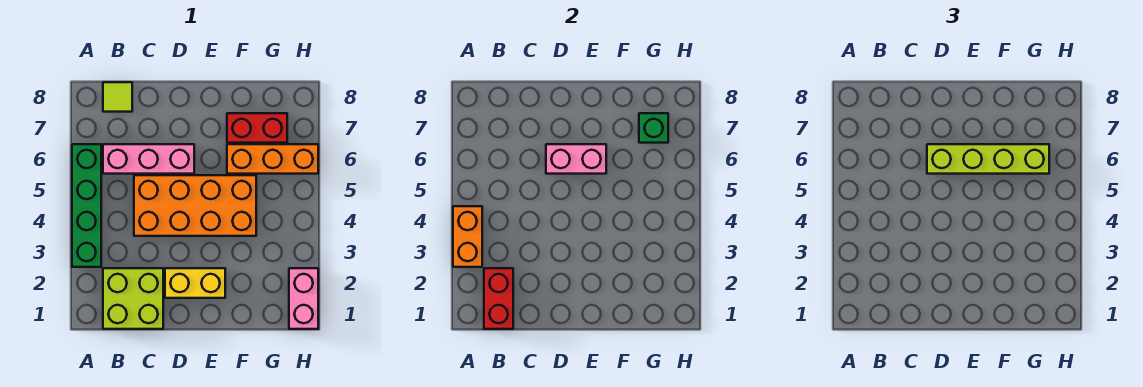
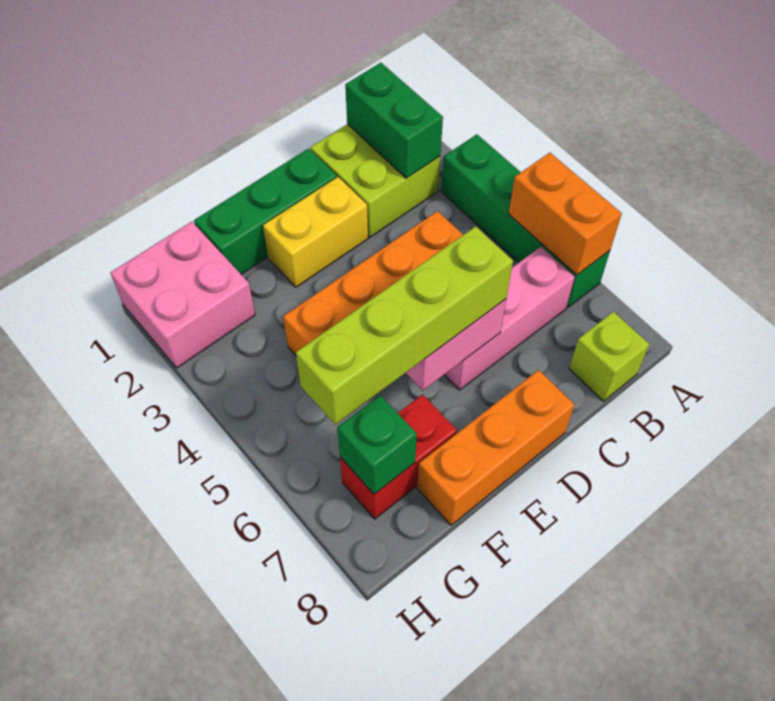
orange 1x2 brick [453,206,482,267] -> orange 1x2 brick moved to [509,153,622,275]
red 1x2 brick [484,268,513,329] -> green 1x2 brick [345,63,443,178]
lime 1x1 tile [103,82,132,112] -> lime 1x1 brick [569,312,649,401]
none -> green 1x3 brick [194,148,337,274]
orange 1x3 brick [227,144,318,174] -> orange 1x3 brick moved to [417,370,575,525]
pink 1x2 brick [289,268,318,329] -> pink 2x2 brick [110,222,255,368]

